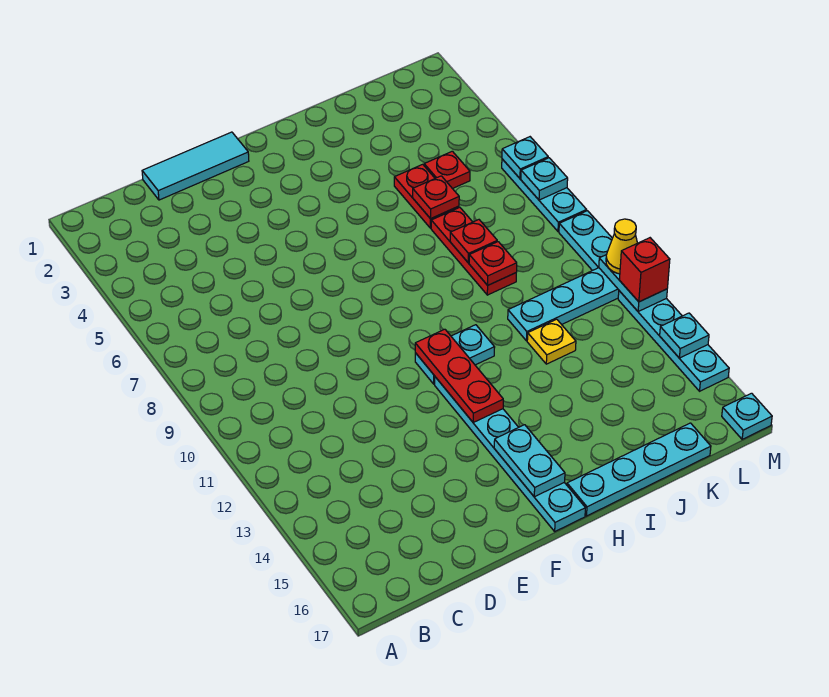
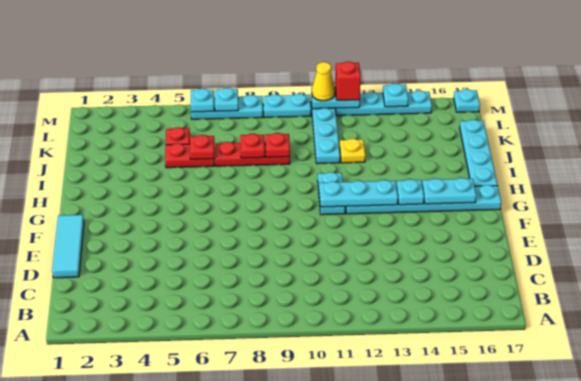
red 1x3 plate [415,329,503,422] -> cyan 1x3 plate [319,180,398,207]
none -> cyan 1x1 plate [397,179,424,205]

